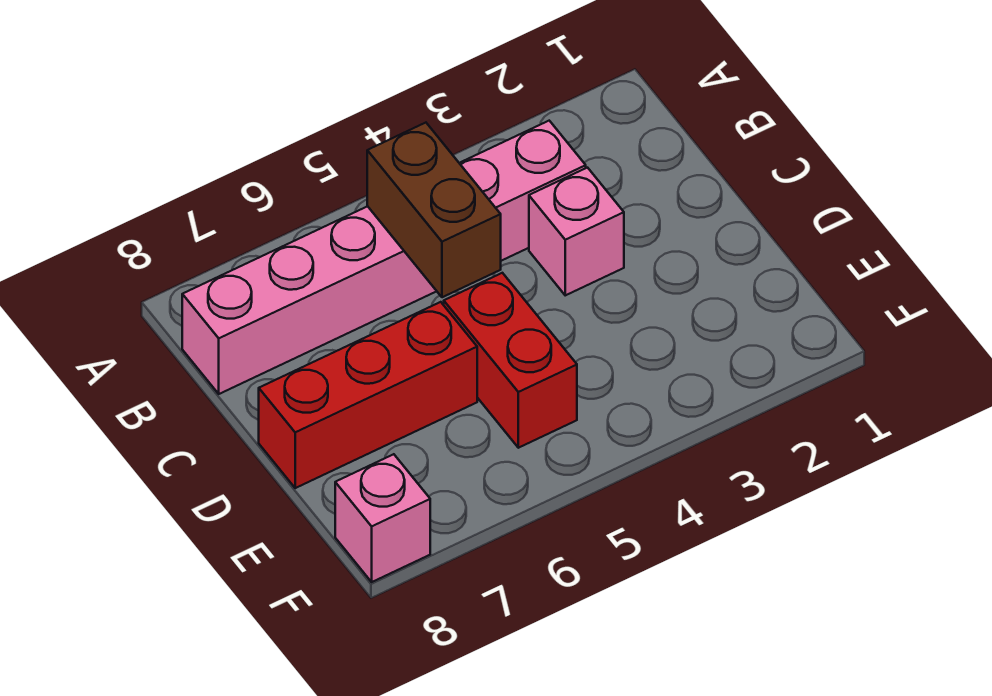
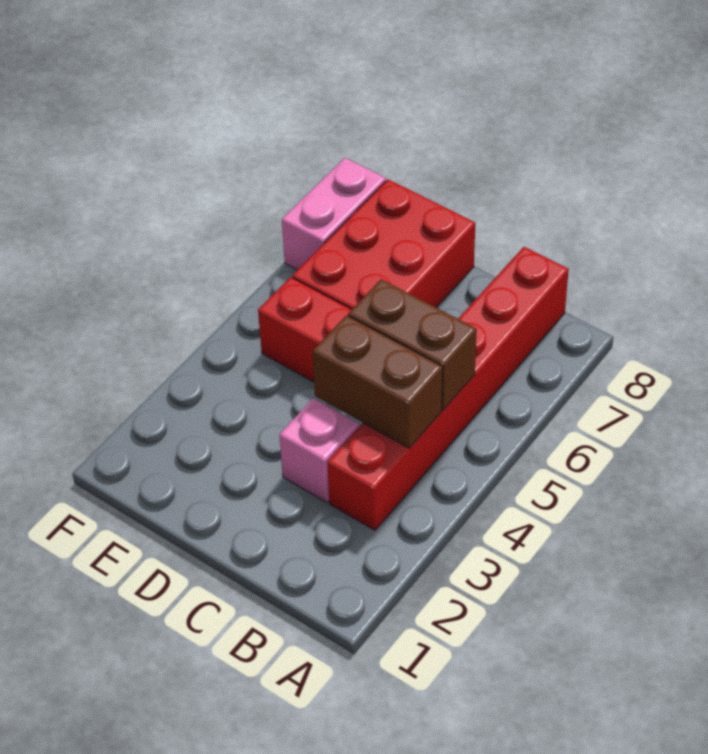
pink 1x6 brick [182,121,586,394] -> red 1x6 brick [327,247,569,530]
none -> brown 1x2 brick [312,315,443,448]
red 1x3 brick [259,302,477,488] -> red 2x3 brick [292,179,475,309]
pink 1x1 brick [335,454,430,582] -> pink 1x2 brick [282,158,386,270]

